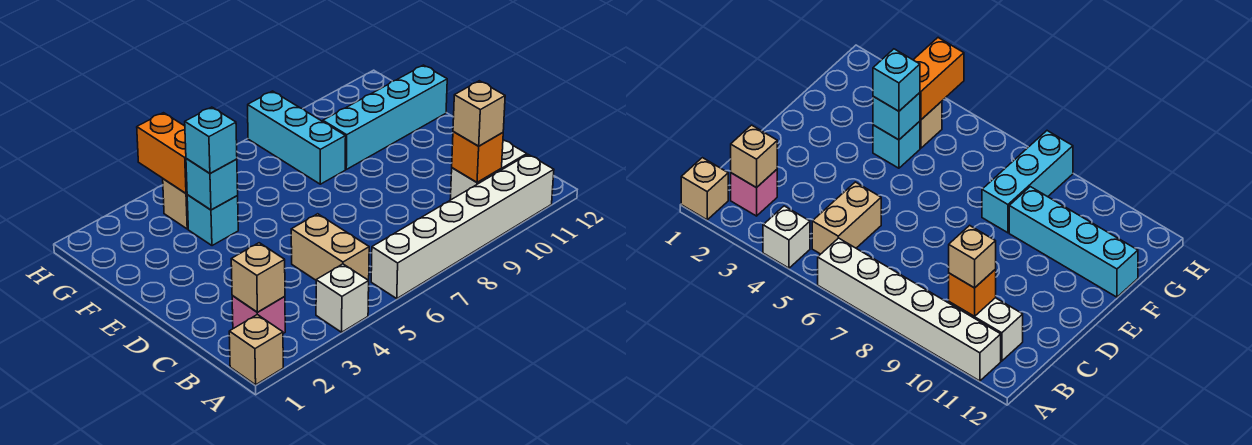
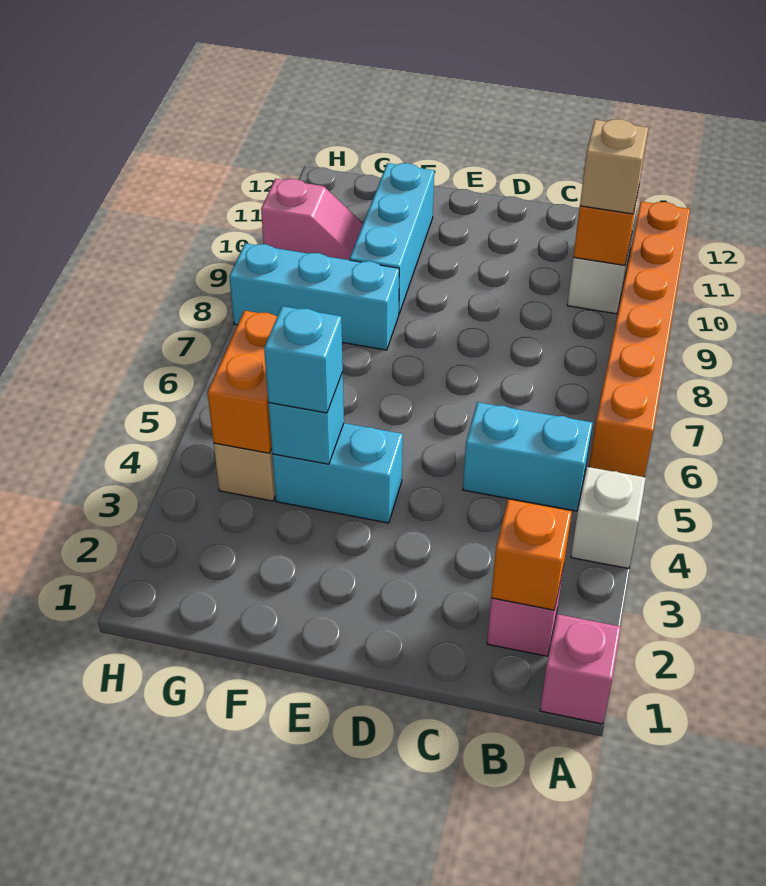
tan 1x1 brick [229,315,283,385] -> pink 1x1 brick [540,614,621,724]
white 1x6 brick [371,155,554,299] -> orange 1x6 brick [589,201,690,477]
tan 1x1 brick [231,243,285,312] -> orange 1x1 brick [491,499,572,610]
tan 1x2 brick [291,214,369,280] -> cyan 1x2 brick [463,402,593,511]
cyan 1x1 brick [187,195,238,246] -> cyan 1x2 brick [272,423,403,523]
cyan 1x4 brick [323,65,447,169] -> cyan 1x3 brick [350,163,434,313]
orange 1x2 brick [137,113,187,194] -> orange 1x2 brick turned to [207,311,277,453]
none -> pink 1x2 slope [261,179,363,260]

